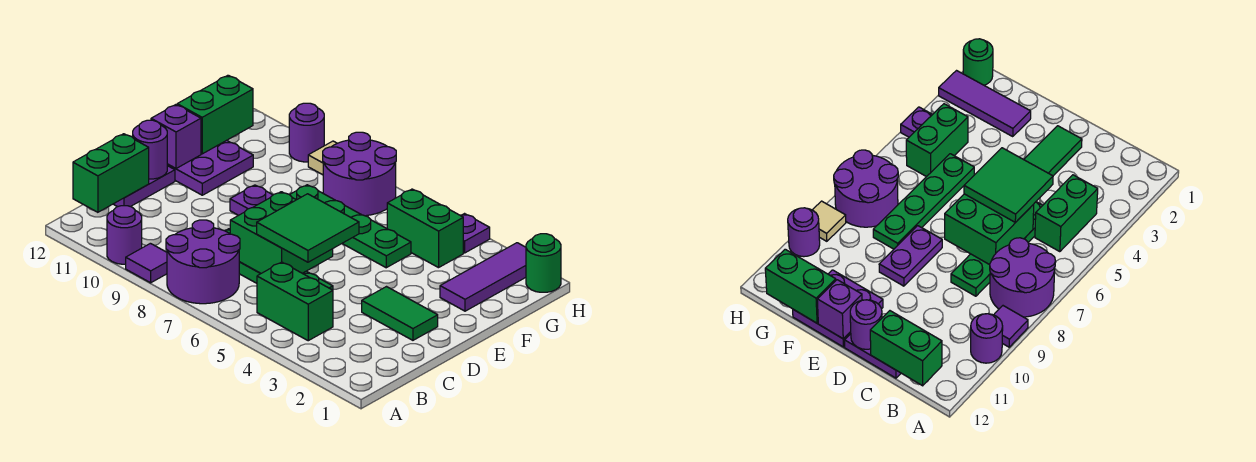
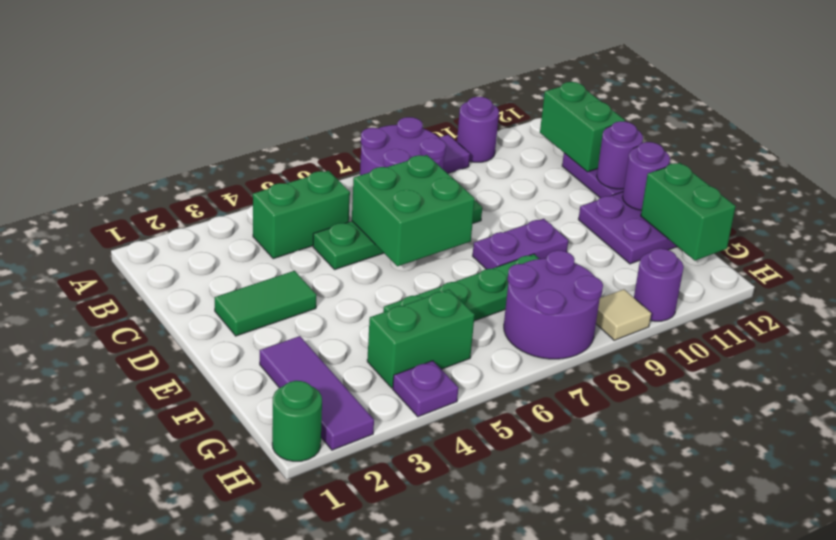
green 2x2 tile [257,194,359,262] -> none
purple 1x1 brick [151,105,201,168] -> purple 1x1 round brick [622,142,670,210]

